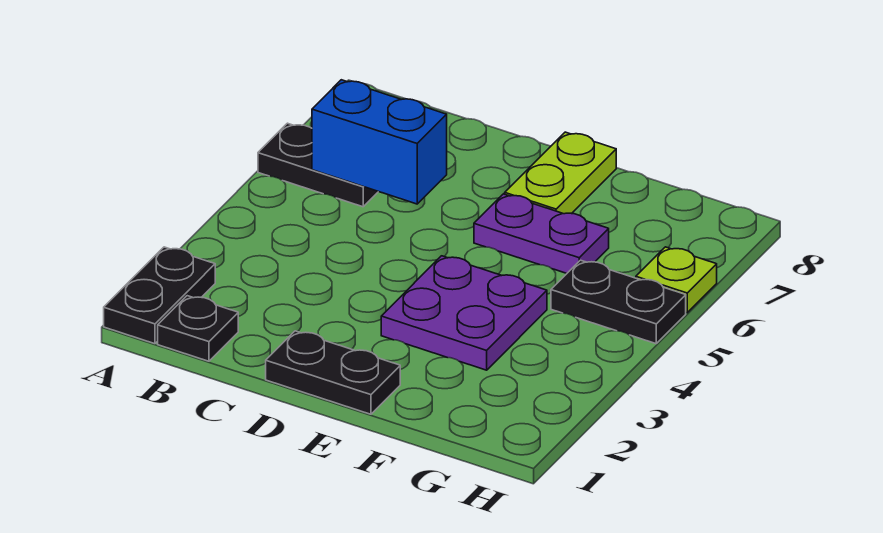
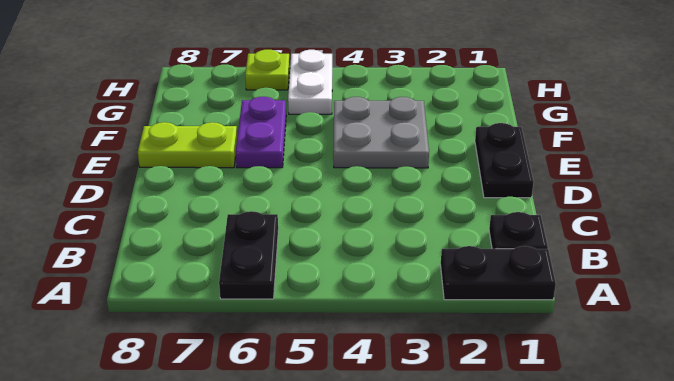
blue 1x2 brick [312,80,447,204] -> none
purple 2x2 plate [381,256,547,370] -> grey 2x2 plate [333,97,429,168]
black 1x2 plate [551,260,686,344] -> white 1x2 plate [288,50,332,114]

